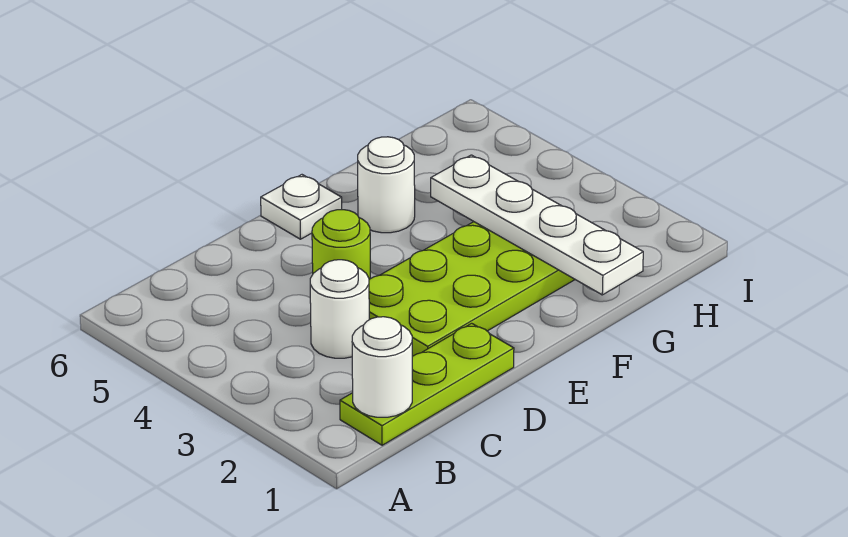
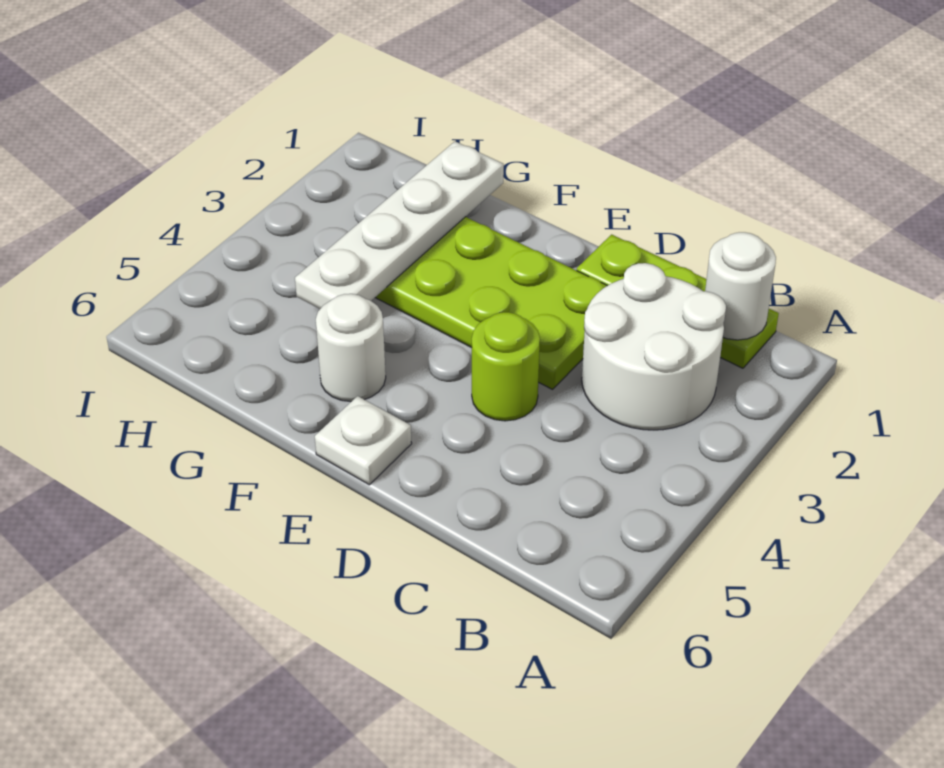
white 1x1 round brick [310,260,369,358] -> white 2x2 round brick [582,263,726,430]

